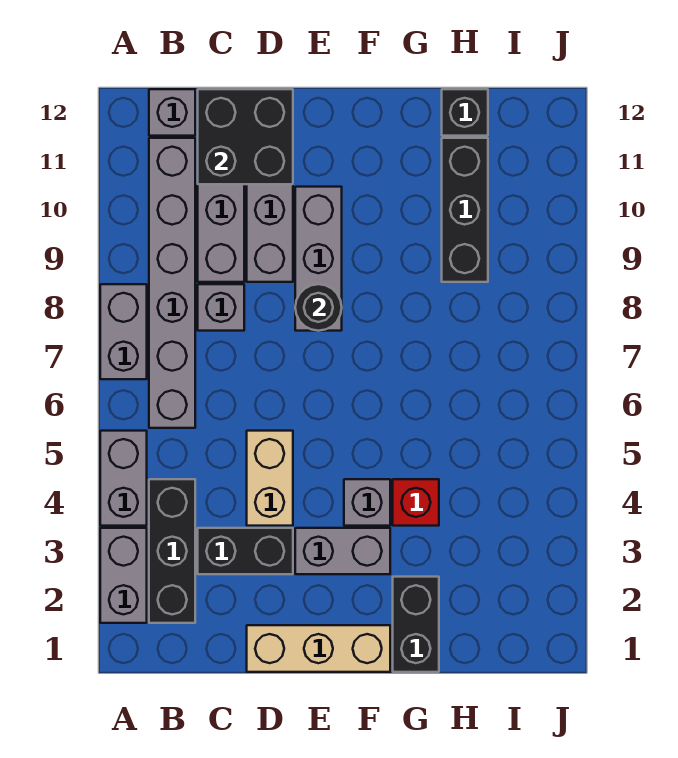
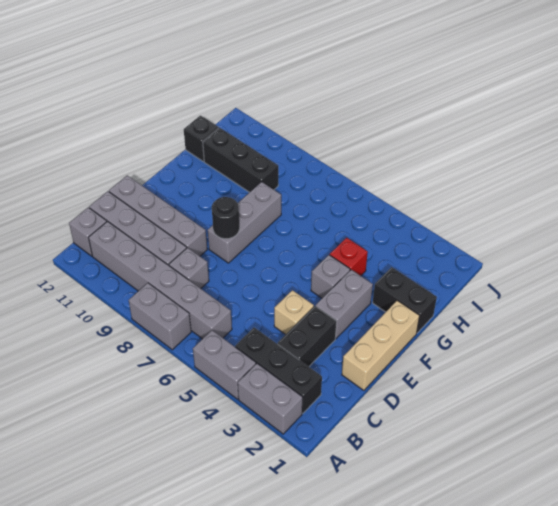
black 2x2 brick [198,89,293,184] -> none
tan 1x2 brick [247,431,293,526] -> tan 1x1 brick [274,290,314,335]
grey 1x3 brick [295,187,342,331] -> grey 1x3 brick turned to [208,182,281,263]

